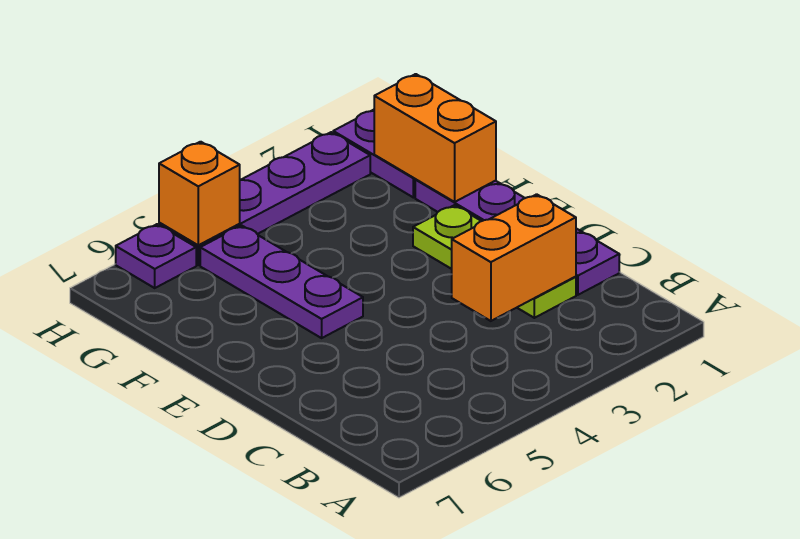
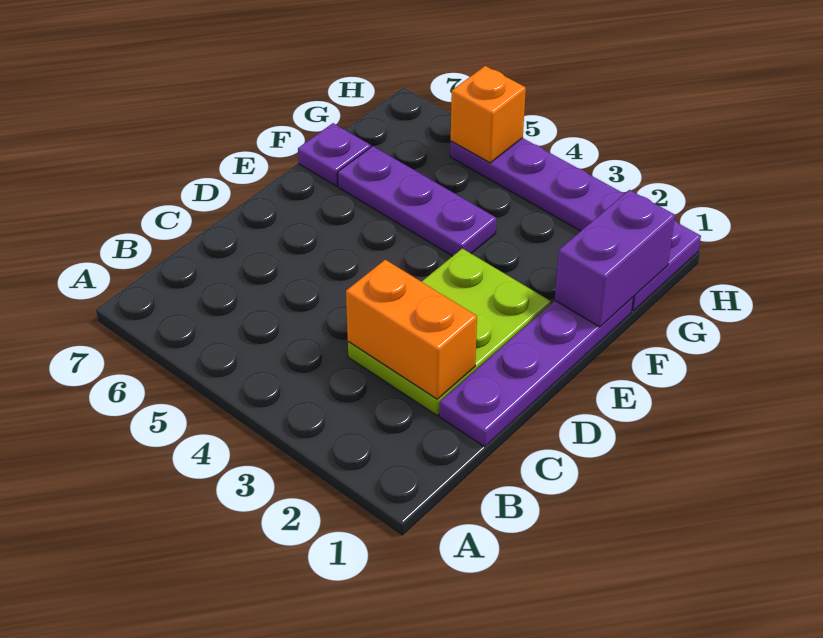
lime 1x3 plate [413,205,576,318] -> lime 2x3 plate [348,249,551,415]
purple 1x3 plate [200,225,363,338] -> purple 1x3 plate turned to [338,146,496,256]
orange 1x2 brick [374,74,496,202] -> purple 1x2 brick [555,190,675,327]
purple 1x1 plate [116,224,196,288] -> purple 1x1 plate moved to [298,123,371,186]

